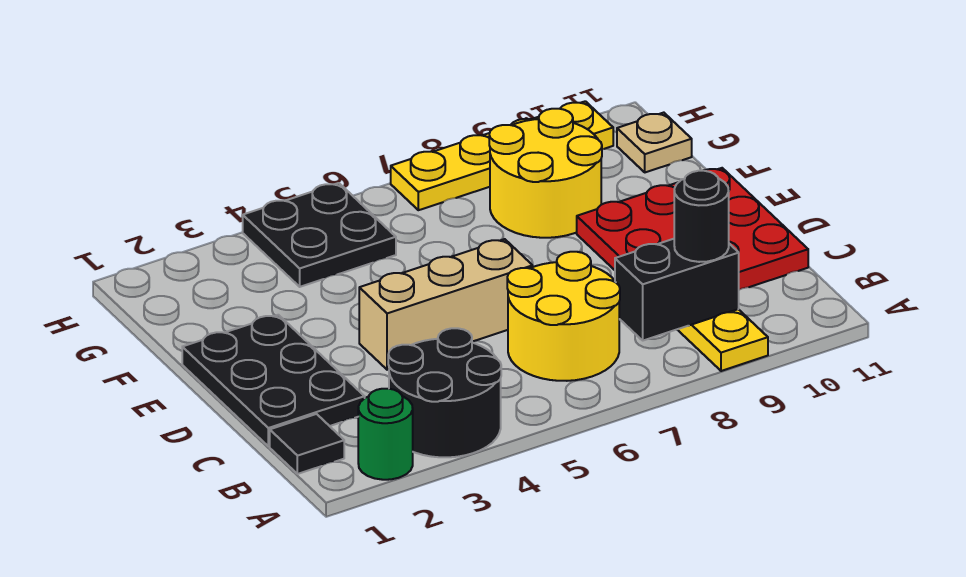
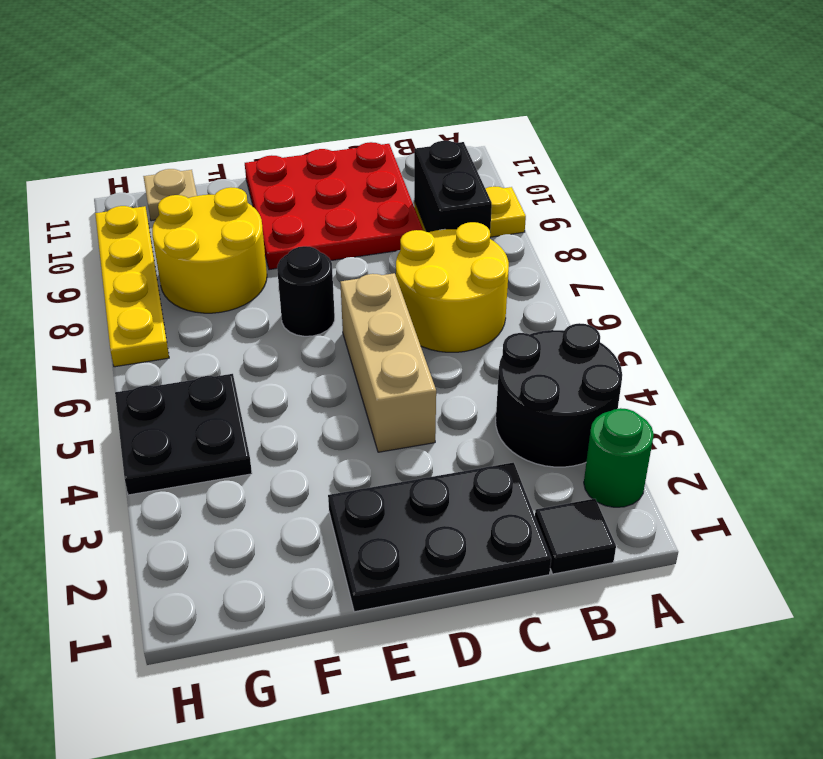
black 1x1 round brick [674,170,729,262] -> black 1x1 round brick moved to [277,246,335,336]

